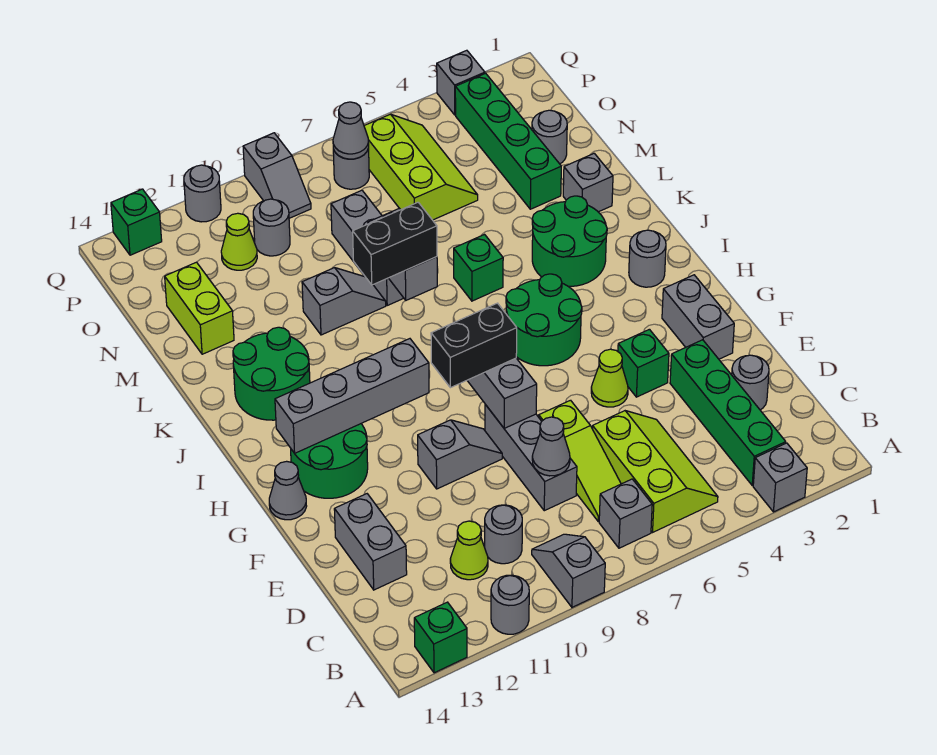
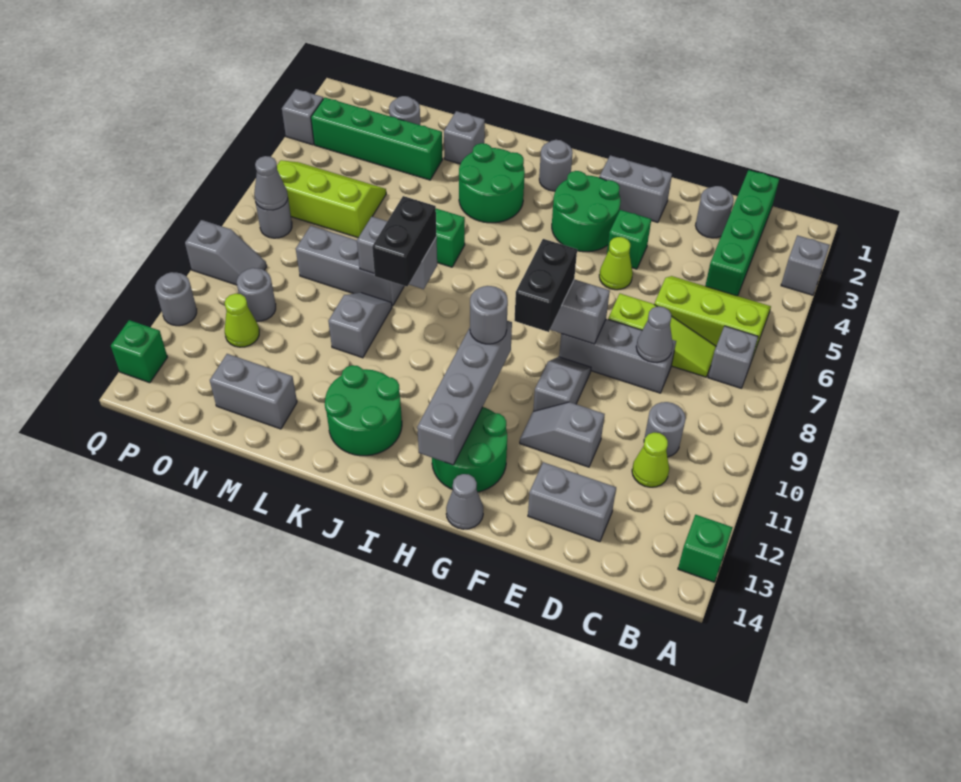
grey 1x2 slope [532,534,605,607] -> grey 1x2 slope moved to [520,402,605,467]
grey 1x1 round brick [491,575,529,634] -> grey 1x1 round brick moved to [470,286,508,344]
green 1x4 brick [670,340,786,485] -> green 1x4 brick turned to [705,170,779,296]
green 2x2 round brick [506,274,582,366] -> green 2x2 round brick moved to [552,171,621,252]
lime 1x2 brick [165,262,234,354] -> grey 1x2 brick [210,354,297,429]

